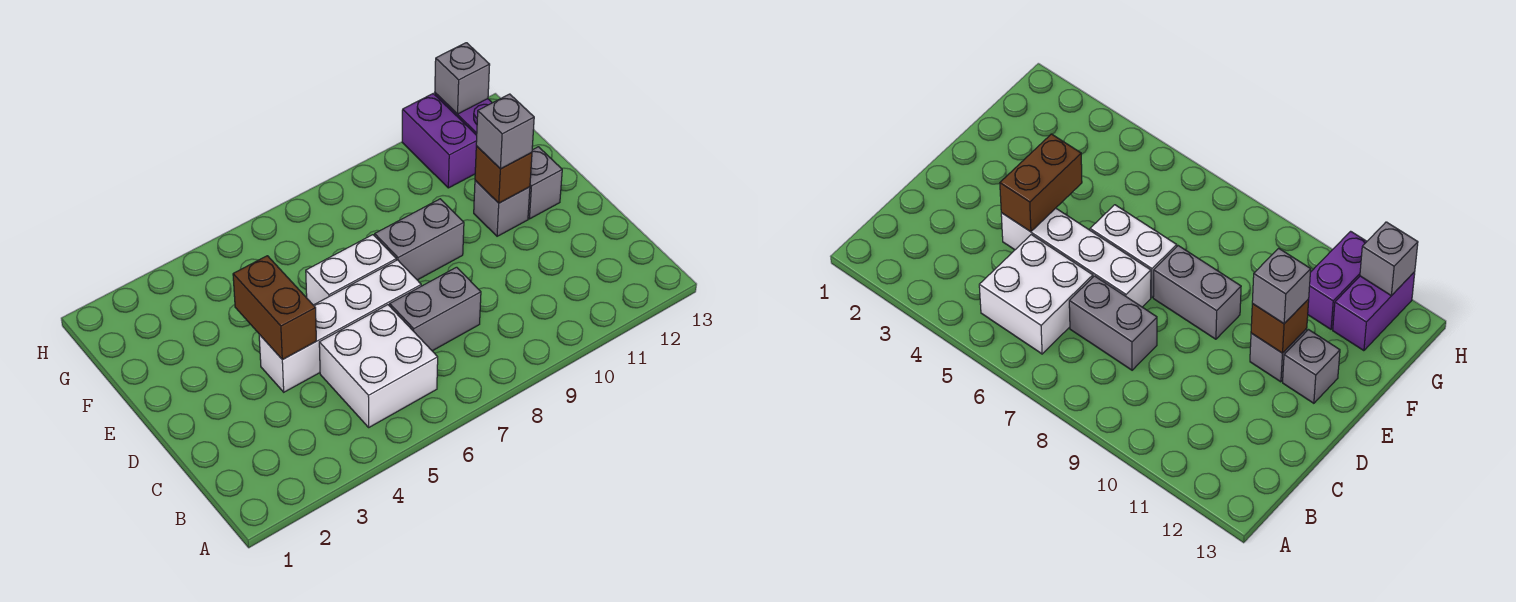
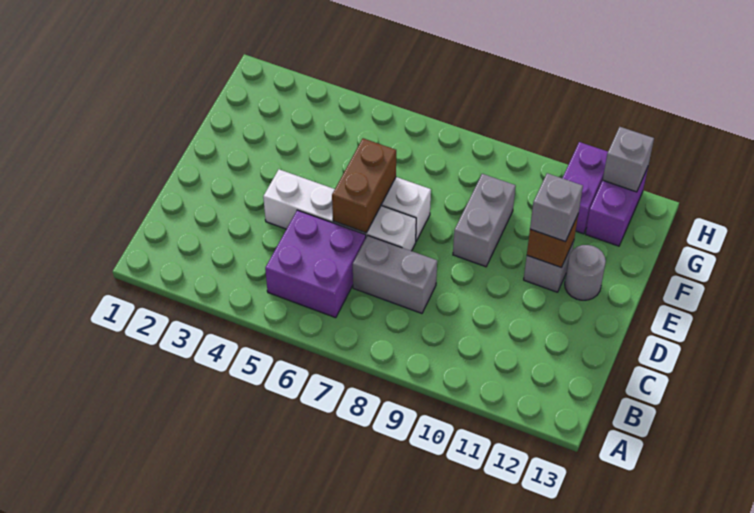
white 2x2 brick [319,305,438,427] -> purple 2x2 brick [265,210,366,318]
brown 1x2 brick [233,256,316,360] -> brown 1x2 brick moved to [332,138,396,233]
grey 1x2 brick [375,199,464,280] -> grey 1x2 brick turned to [453,174,516,267]
grey 1x1 brick [528,147,562,219] -> grey 1x1 round brick [565,245,606,300]

